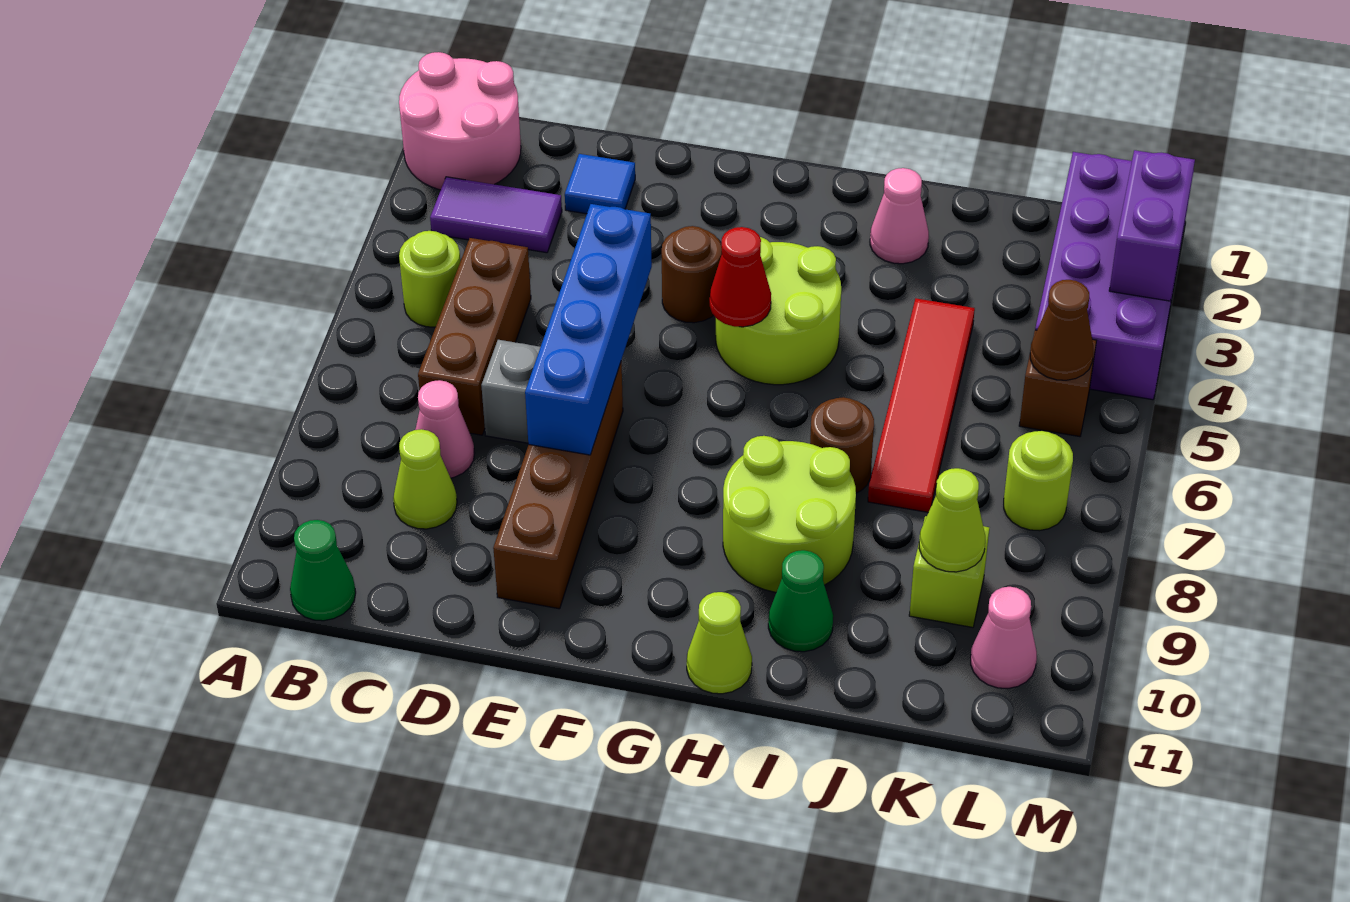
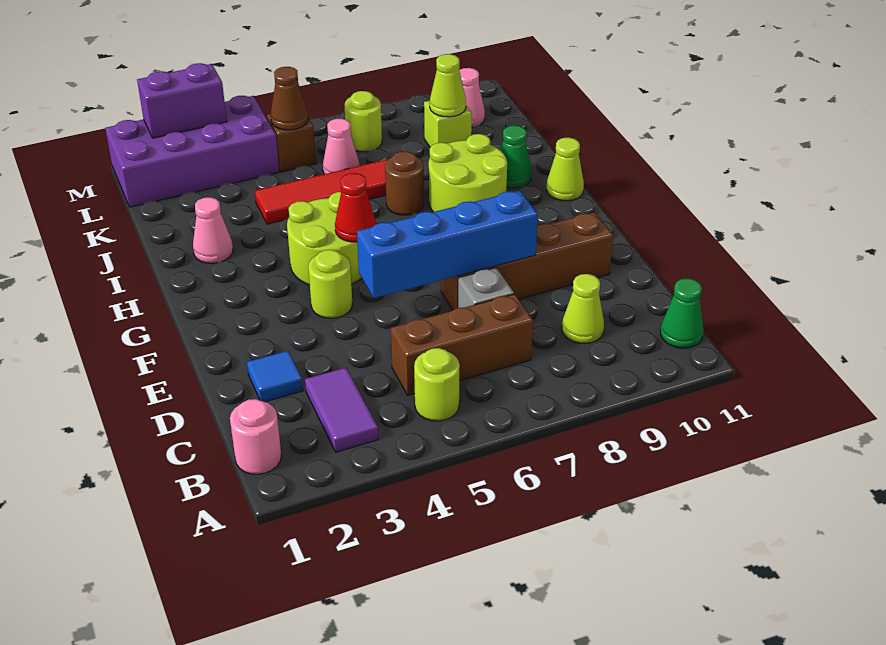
pink 2x2 round brick [399,52,521,190] -> pink 1x1 round brick [230,399,281,474]
pink 1x1 cone [415,380,475,478] -> pink 1x1 cone moved to [323,119,360,174]
brown 1x1 round brick [662,226,722,323] -> lime 1x1 round brick [308,250,352,318]

